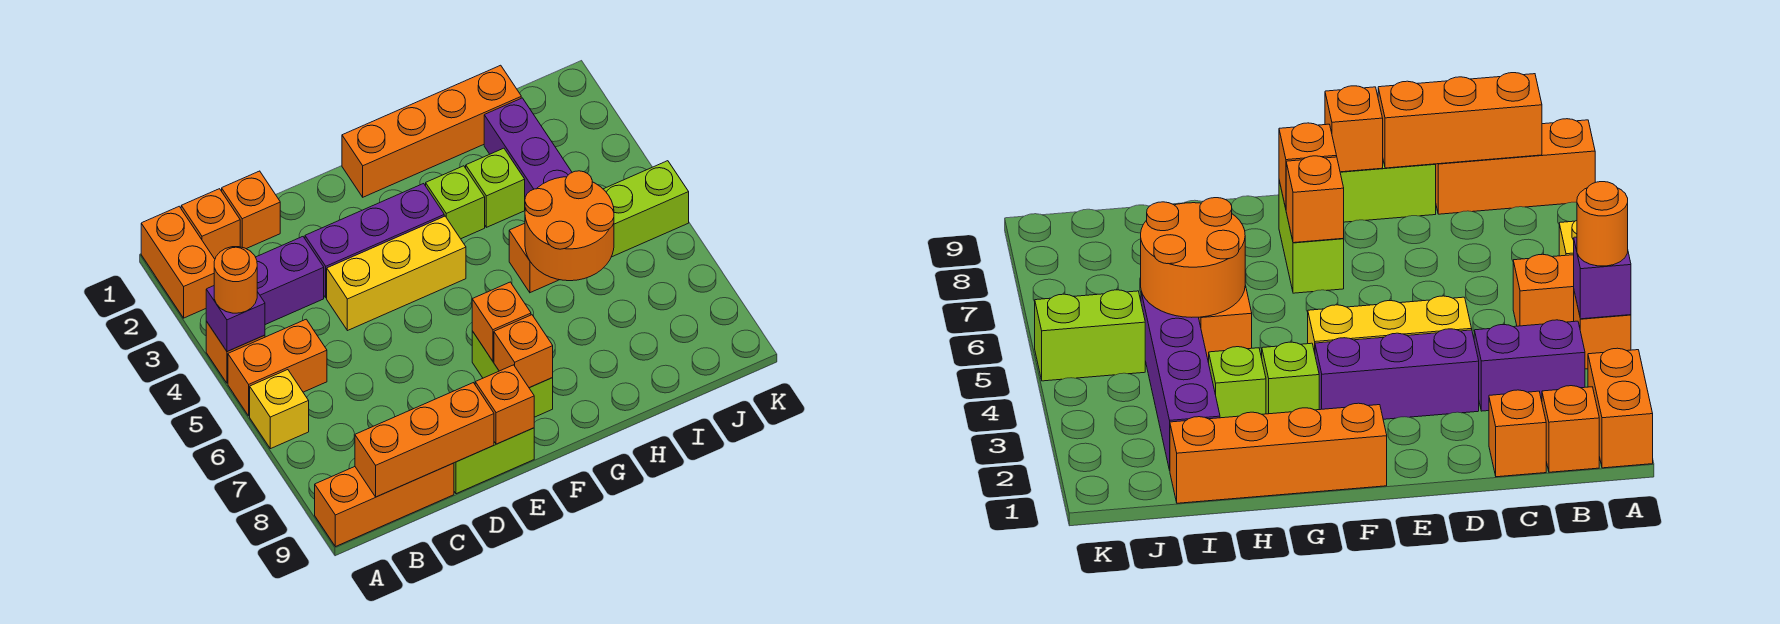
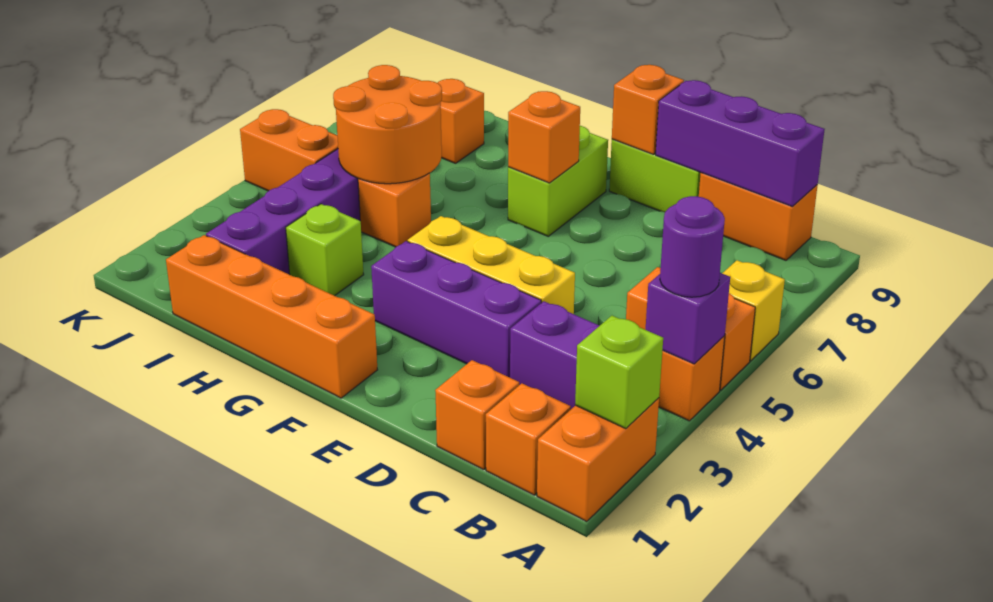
orange 1x1 round brick [214,247,257,313] -> purple 1x1 round brick [660,196,725,297]
orange 1x3 brick [315,463,454,547] -> orange 1x2 brick [699,173,818,260]
orange 1x3 brick [355,383,494,497] -> purple 1x3 brick [656,80,825,206]
orange 1x1 brick [494,315,553,388] -> orange 1x1 brick moved to [438,79,484,163]
lime 1x1 brick [426,166,485,239] -> lime 1x1 brick moved to [575,316,663,429]
lime 1x2 brick [603,161,689,257] -> orange 1x2 brick [240,109,338,191]

